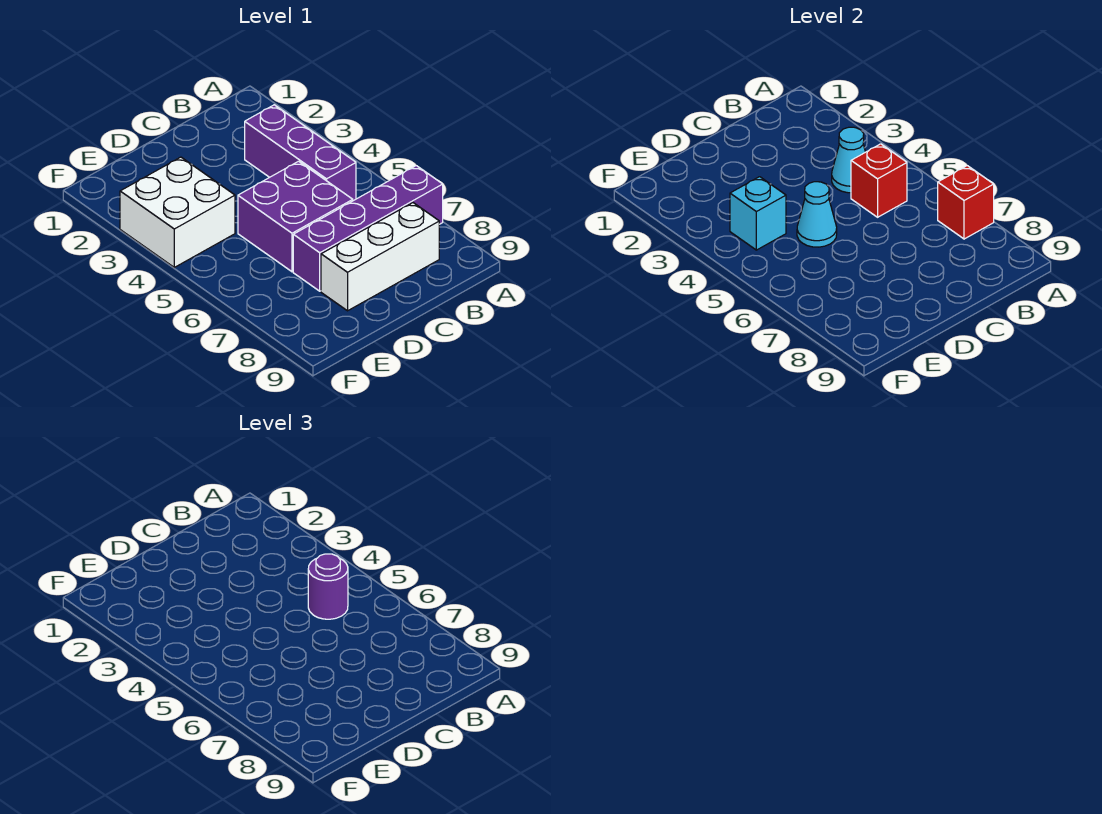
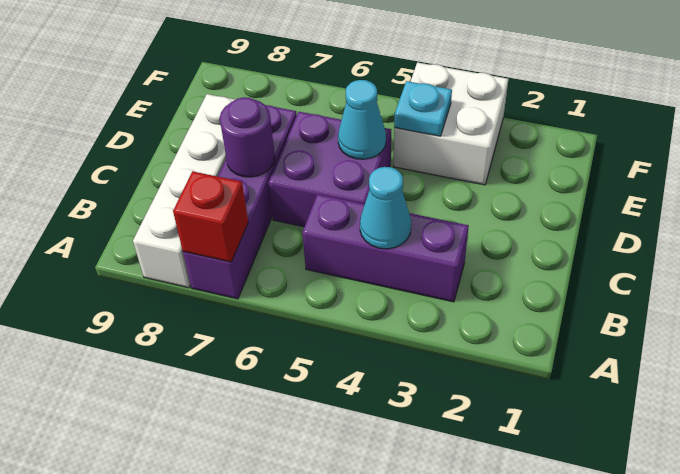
red 1x1 brick [851,144,907,217] -> none
purple 1x1 round brick [308,554,348,619] -> purple 1x1 round brick moved to [220,97,275,177]
white 1x3 brick [321,203,439,311] -> white 1x4 brick [133,94,235,288]
cyan 1x1 brick [730,177,786,250] -> cyan 1x1 plate [394,81,452,136]

